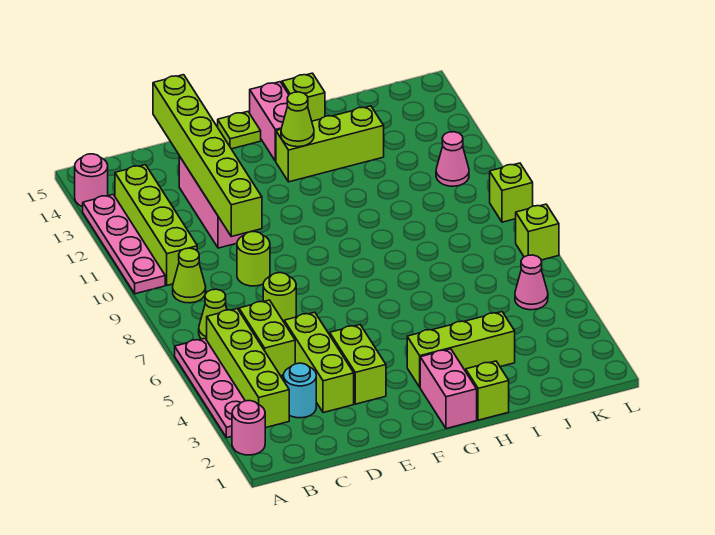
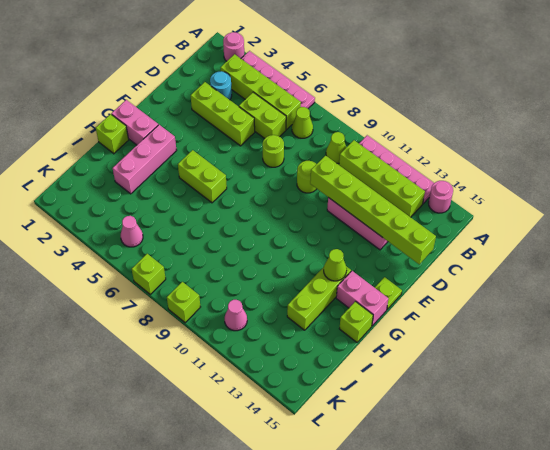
lime 1x2 brick [330,325,386,404] -> lime 1x2 brick moved to [178,150,227,203]
lime 1x3 brick [407,312,515,387] -> pink 1x3 brick [113,125,177,194]

